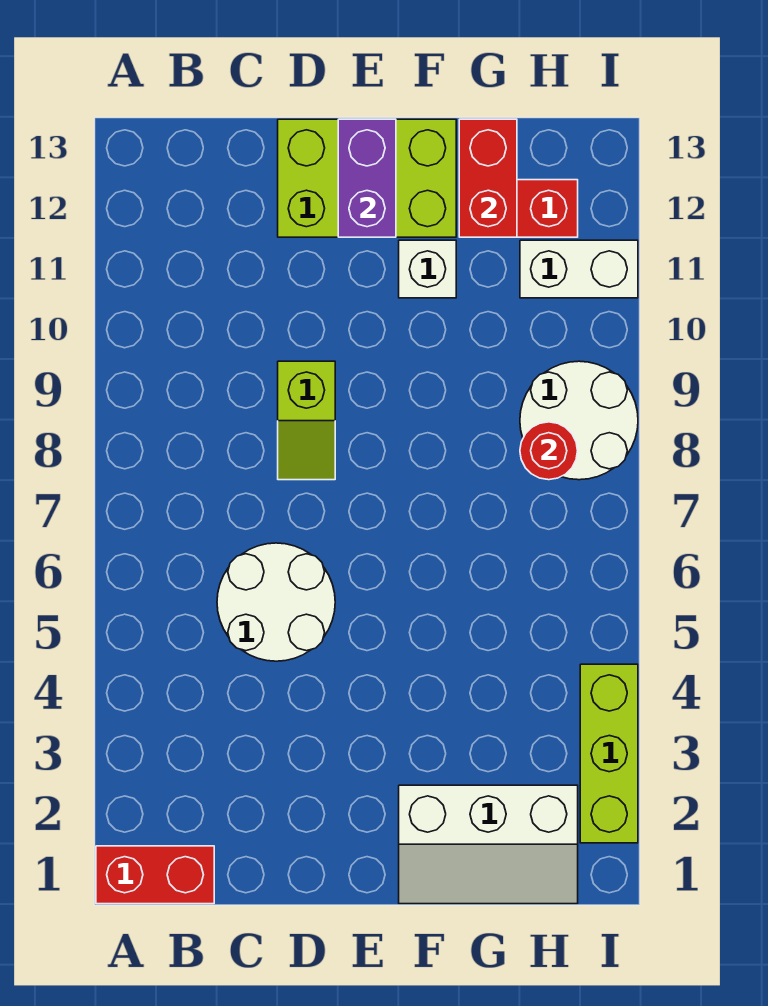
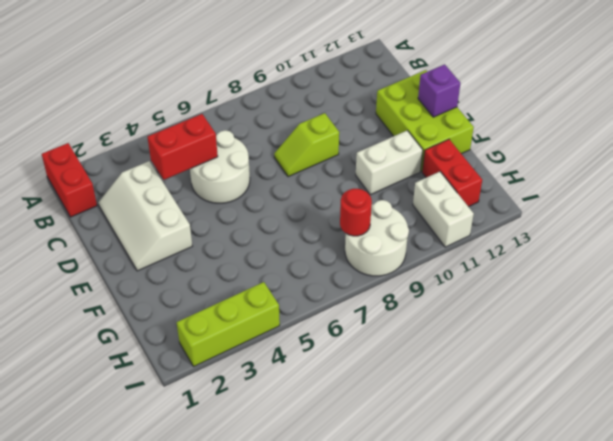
purple 1x2 brick [338,119,396,237] -> purple 1x1 brick [418,64,460,117]
white 2x3 slope [399,785,578,904] -> white 2x3 slope moved to [98,161,192,271]
white 1x1 brick [399,240,456,298] -> white 1x2 brick [356,131,423,195]
red 1x2 brick [459,119,517,237] -> red 1x2 brick moved to [147,114,218,180]

